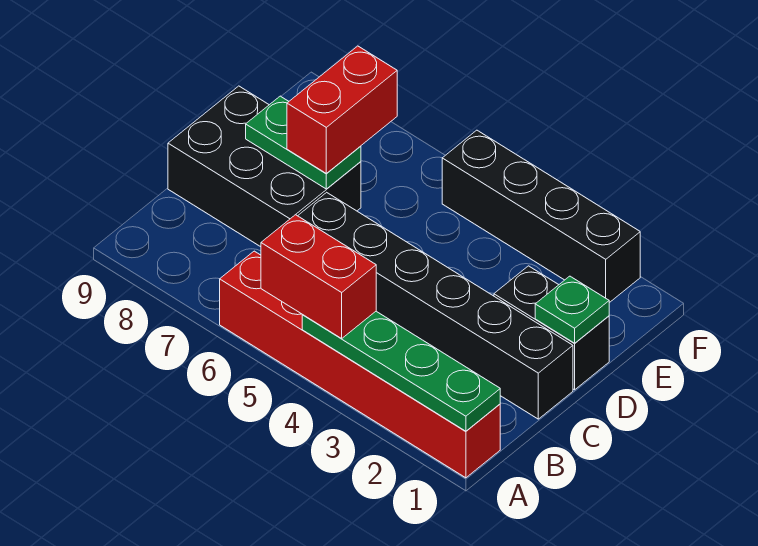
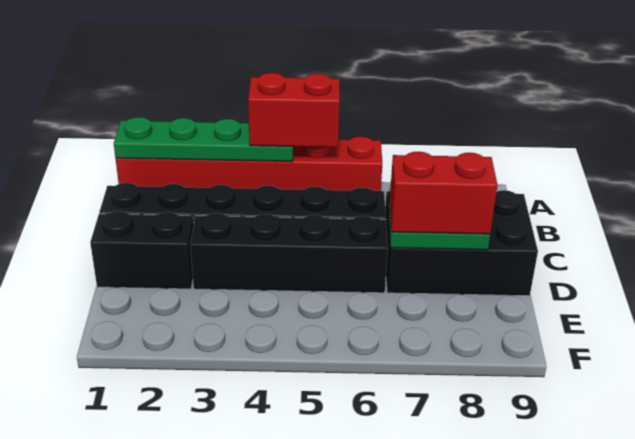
green 1x1 plate [535,276,609,343] -> none
red 1x2 brick [287,46,397,173] -> red 1x2 brick turned to [389,152,498,234]
black 1x4 brick [442,130,640,303] -> black 1x4 brick moved to [190,213,388,293]

